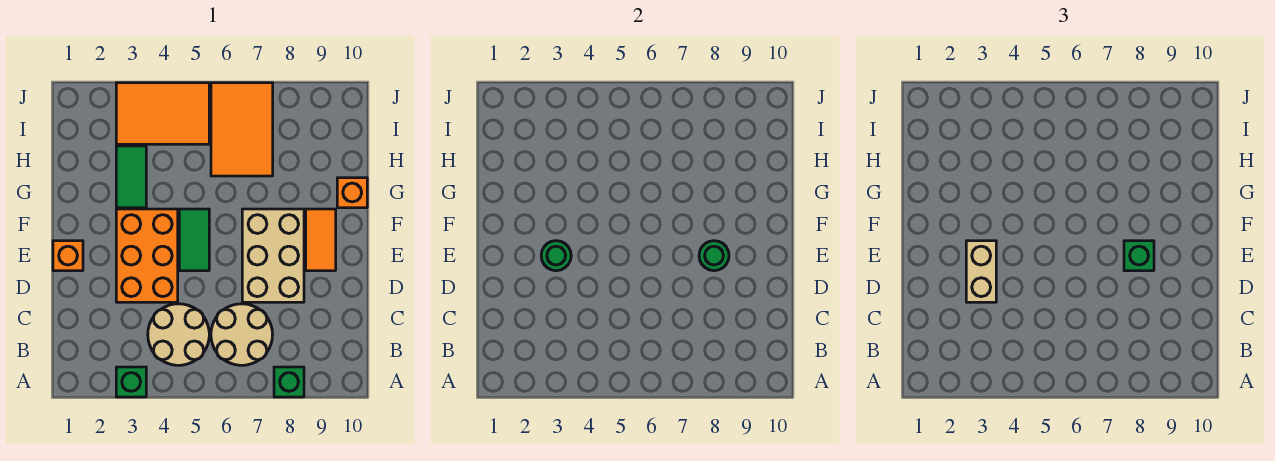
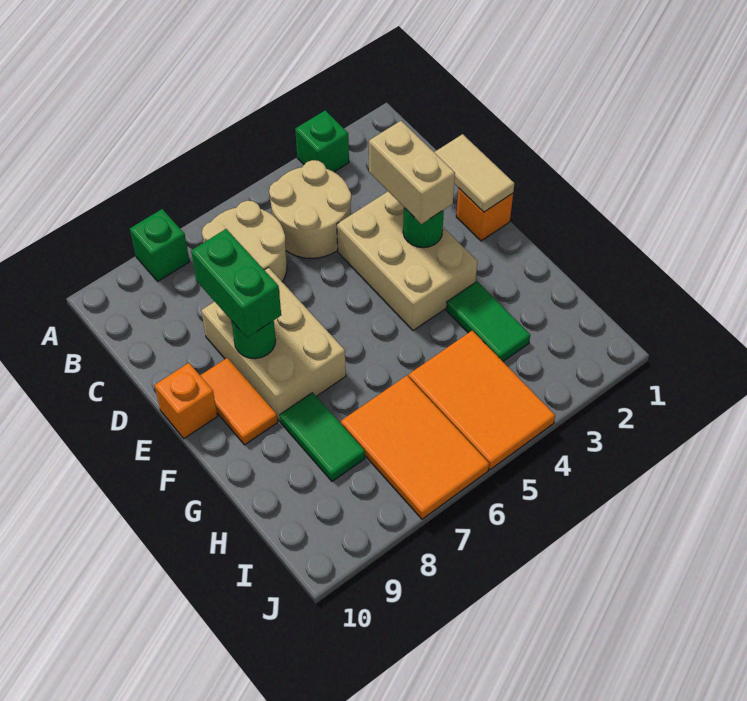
none -> tan 1x2 tile [434,134,514,212]
orange 2x3 brick [116,209,178,302] -> tan 2x3 brick [337,192,478,331]
green 1x2 tile [179,209,209,271] -> green 1x2 tile moved to [280,393,365,481]
green 1x1 brick [1124,241,1154,271] -> green 1x2 brick [191,229,281,337]
orange 1x1 brick [337,178,367,208] -> orange 1x1 brick moved to [155,363,217,438]
orange 2x3 tile [116,83,209,144] -> orange 2x3 tile turned to [408,331,555,470]

